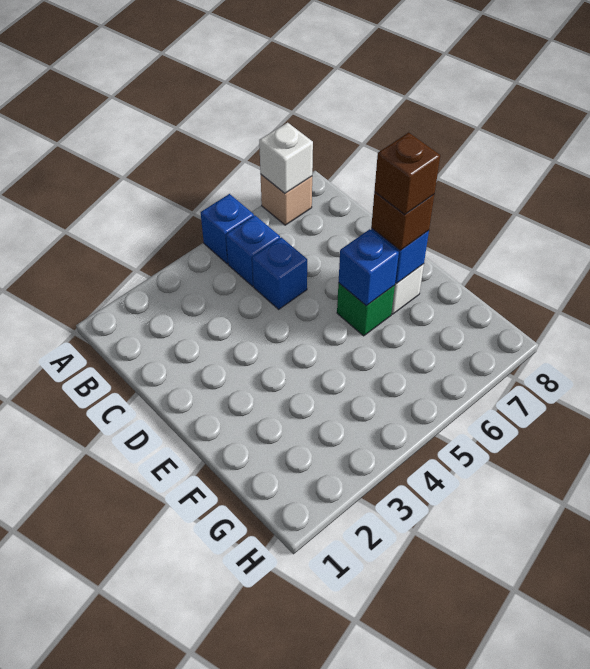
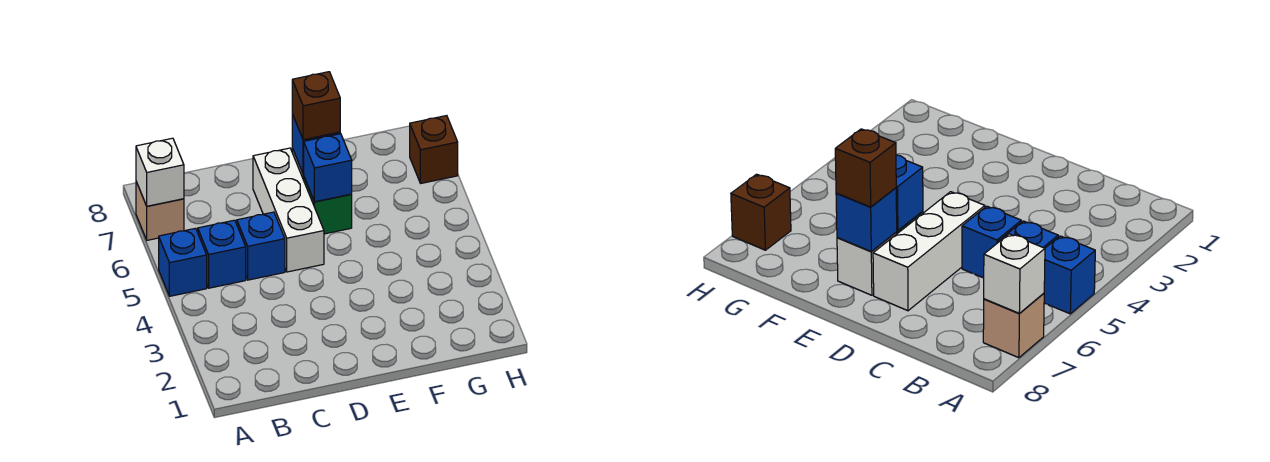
none -> white 1x3 brick [253,148,324,272]
brown 1x1 brick [374,132,440,215] -> brown 1x1 brick moved to [410,116,458,183]

